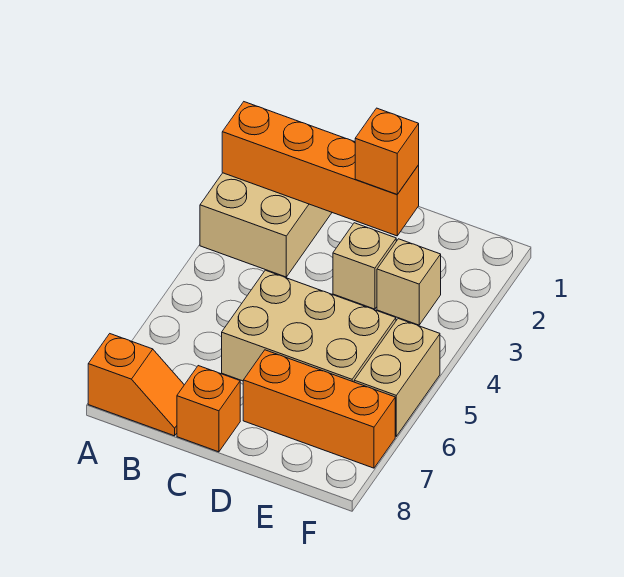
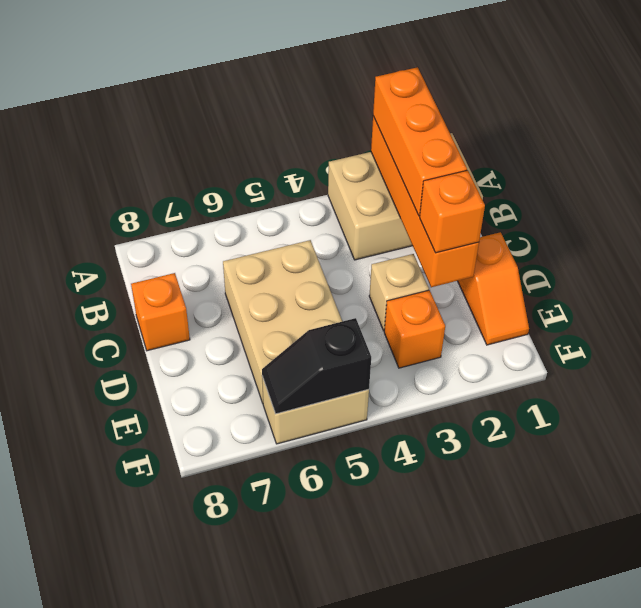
orange 1x2 slope [88,334,184,436] -> orange 1x2 slope moved to [458,232,529,345]
orange 1x3 brick [243,350,395,468] -> orange 1x3 brick moved to [373,67,467,216]
tan 1x1 brick [377,239,441,325] -> orange 1x1 brick [384,290,445,368]
none -> black 1x2 slope [262,318,371,414]

